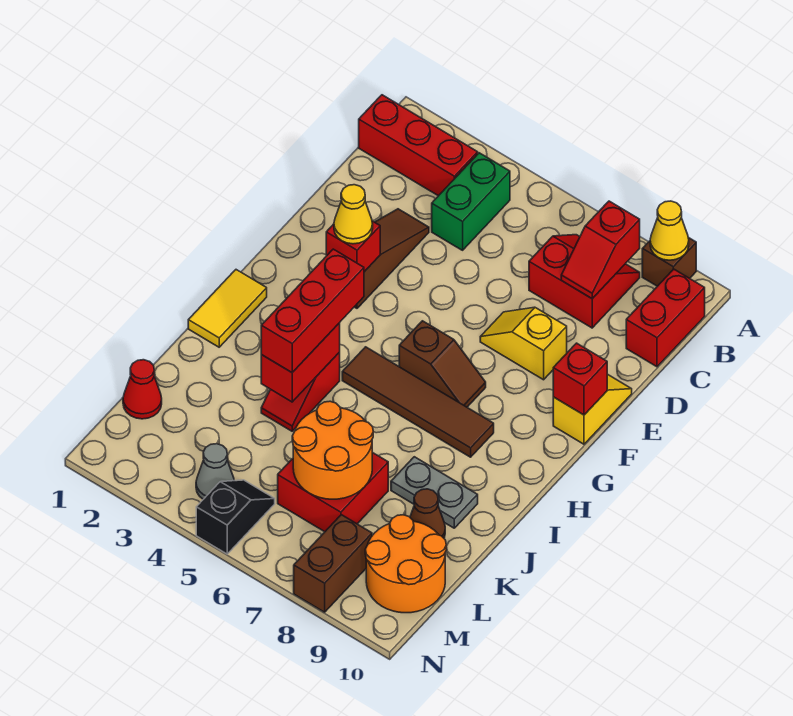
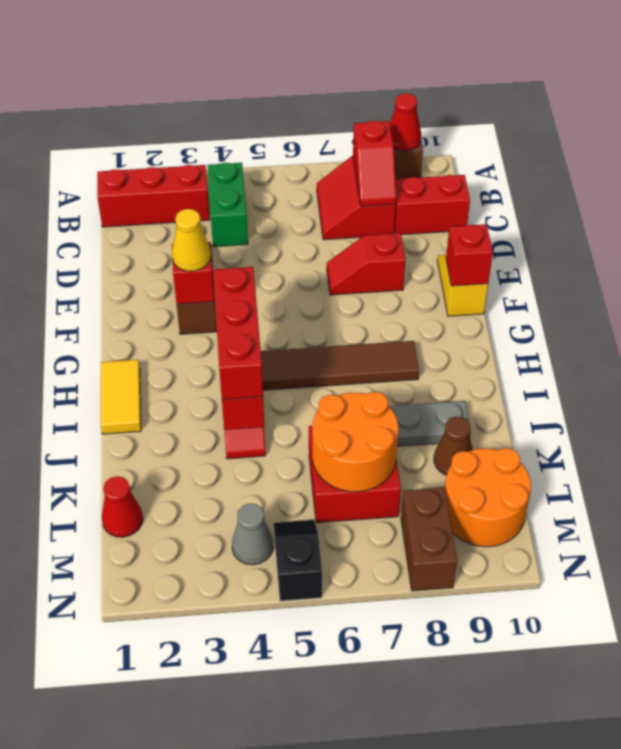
yellow 1x1 cone [650,201,689,260] -> red 1x1 cone [390,93,421,151]
red 2x2 slope [529,235,640,328] -> red 2x2 slope turned to [317,156,396,240]
red 1x2 brick [626,269,705,367] -> red 1x2 brick turned to [395,175,470,235]
yellow 1x2 slope [480,307,567,380] -> red 1x2 slope [327,233,405,295]
brown 1x2 slope [399,321,486,407] -> none

